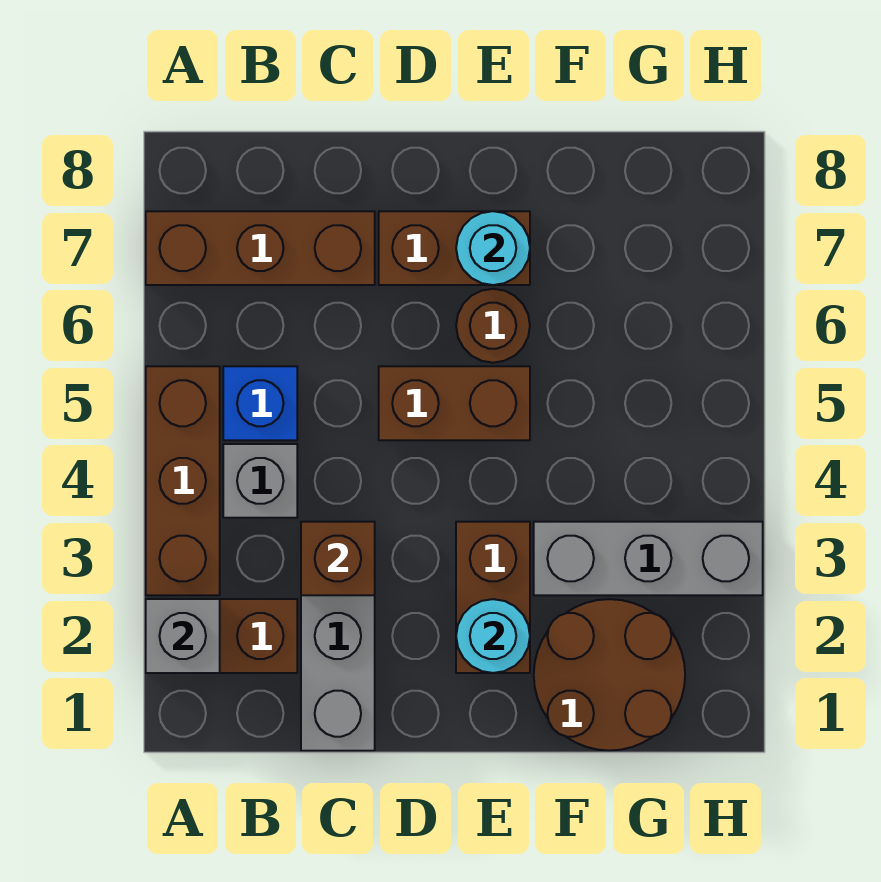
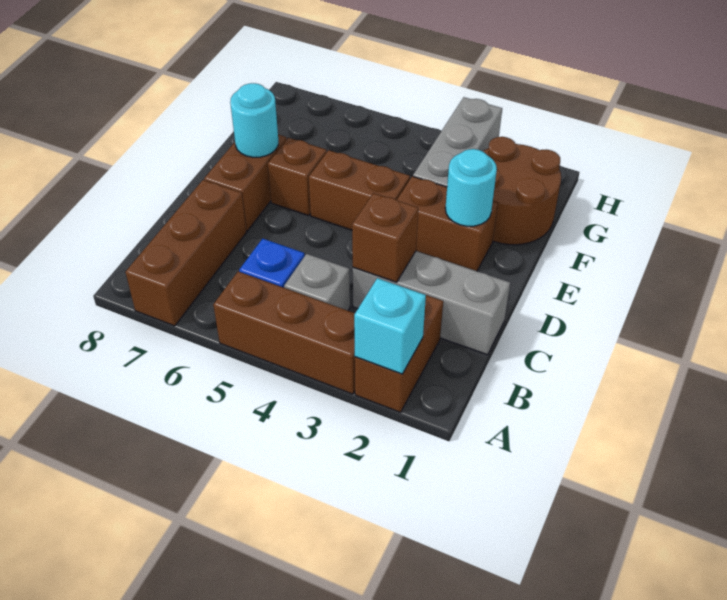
grey 1x1 brick [146,599,220,673] -> cyan 1x1 brick [354,278,426,374]
brown 1x2 brick [379,366,530,440] -> brown 1x2 brick turned to [309,150,410,230]
brown 1x1 round brick [456,289,530,363] -> brown 1x1 brick [268,138,327,216]

